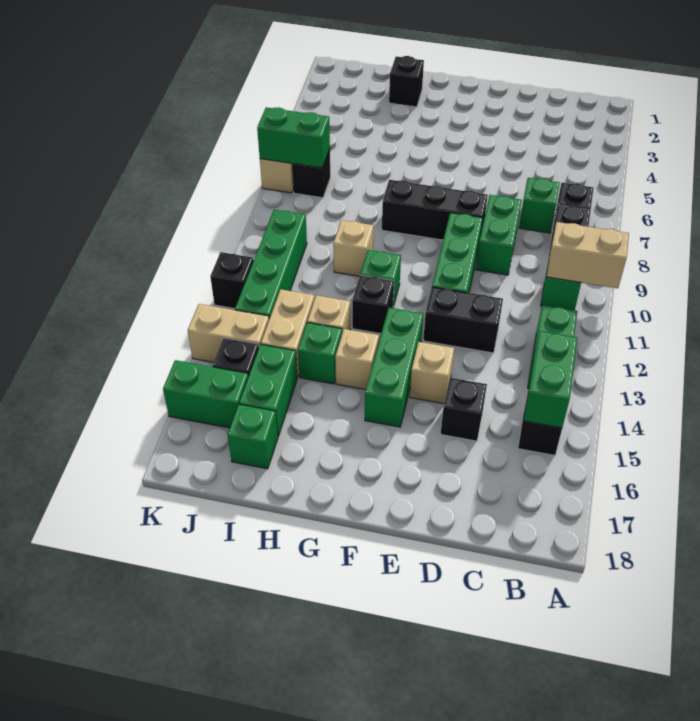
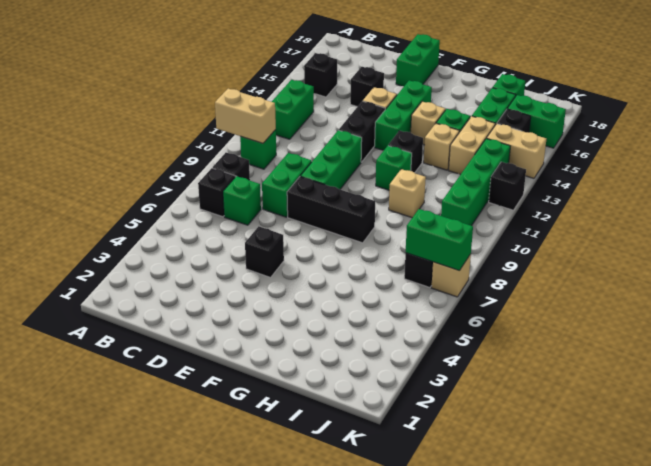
green 1x2 brick [524,331,577,428] -> green 1x2 brick moved to [396,34,440,86]
black 1x2 brick [423,287,503,353] -> black 1x2 brick turned to [339,101,385,162]
black 1x1 brick [389,56,424,107] -> black 1x1 brick moved to [245,226,284,278]

